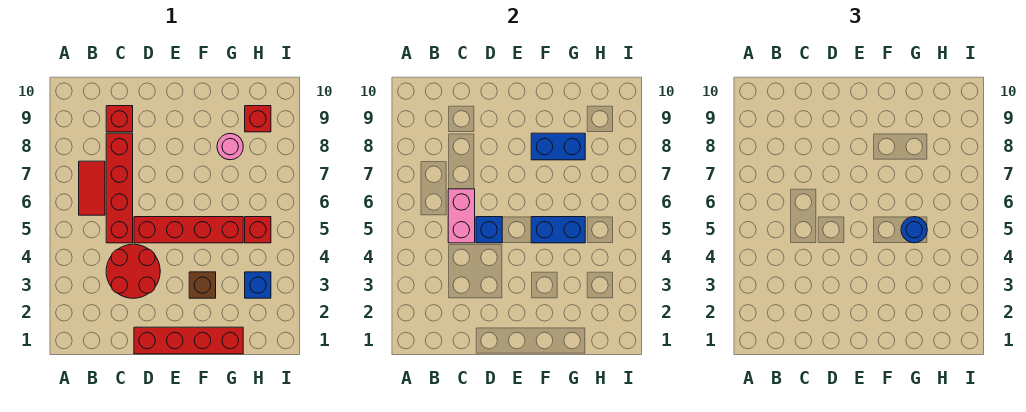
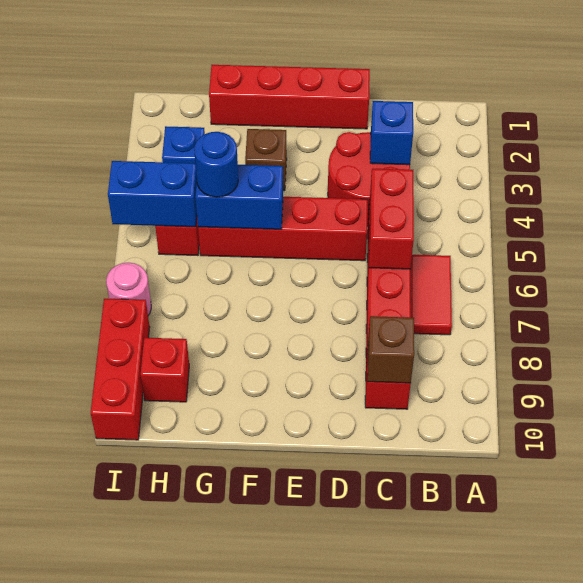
pink 1x2 brick [448,189,475,243] -> red 1x2 brick [369,169,414,269]
none -> brown 1x1 brick [367,316,414,383]
blue 1x1 brick [476,217,502,243] -> blue 1x1 brick moved to [370,101,413,165]
blue 1x2 brick [531,133,585,160] -> blue 1x2 brick moved to [108,161,197,227]
pink 1x1 round brick [217,134,243,160] -> pink 1x1 round brick moved to [106,263,151,315]
none -> red 1x3 brick [91,299,150,440]

